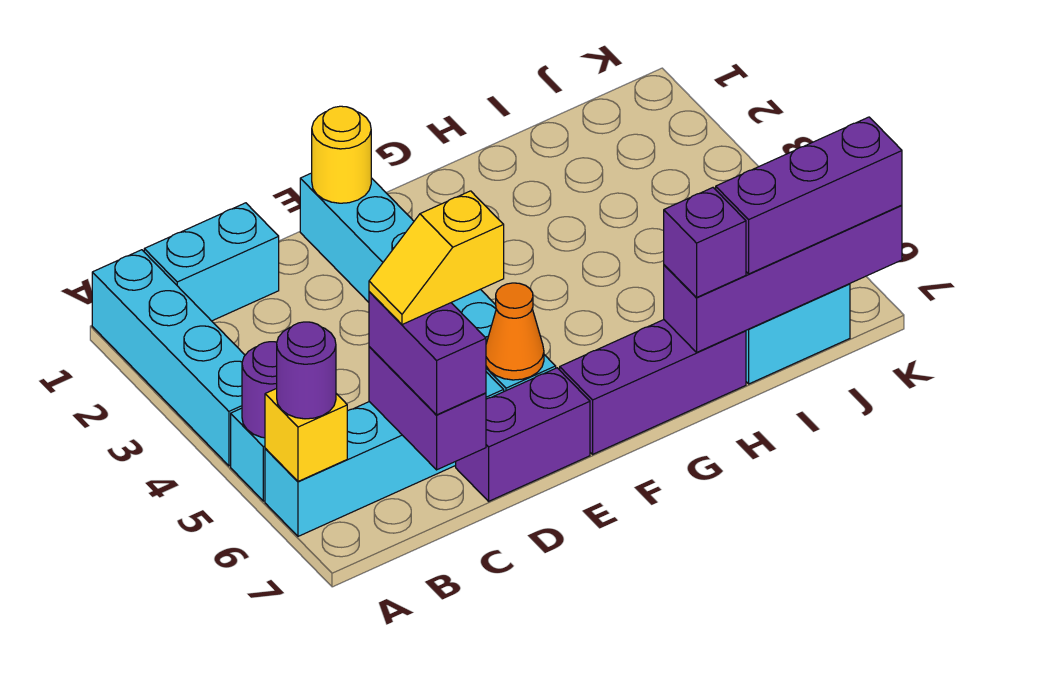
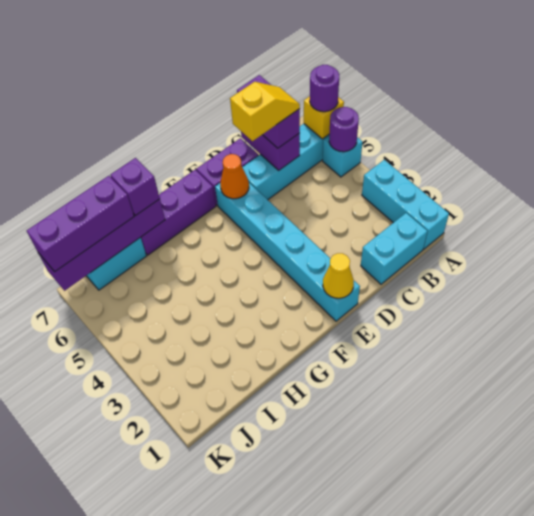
cyan 1x4 brick [92,250,245,466] -> cyan 1x3 brick [362,160,449,249]
yellow 1x1 round brick [312,106,371,203] -> yellow 1x1 cone [323,253,354,298]

